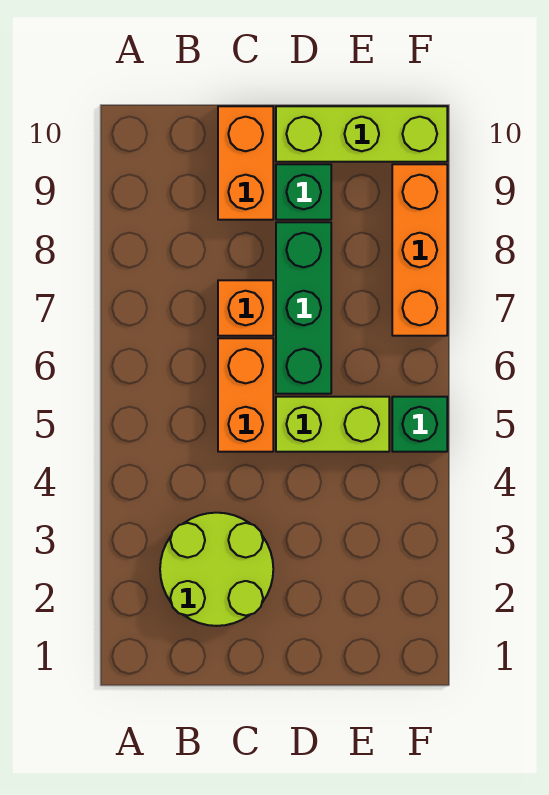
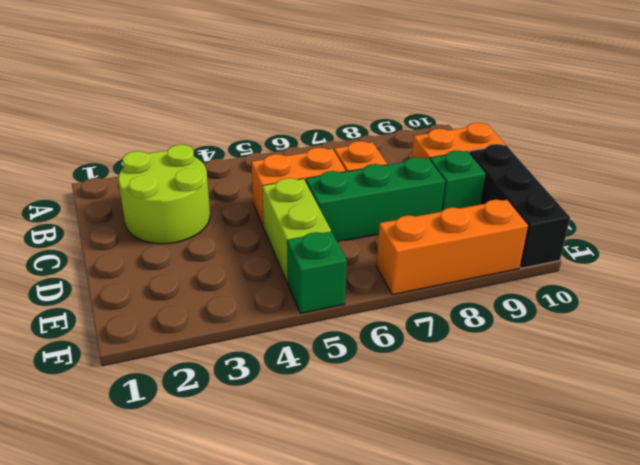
lime 1x3 brick [276,106,447,162] -> black 1x3 brick [469,144,570,268]

